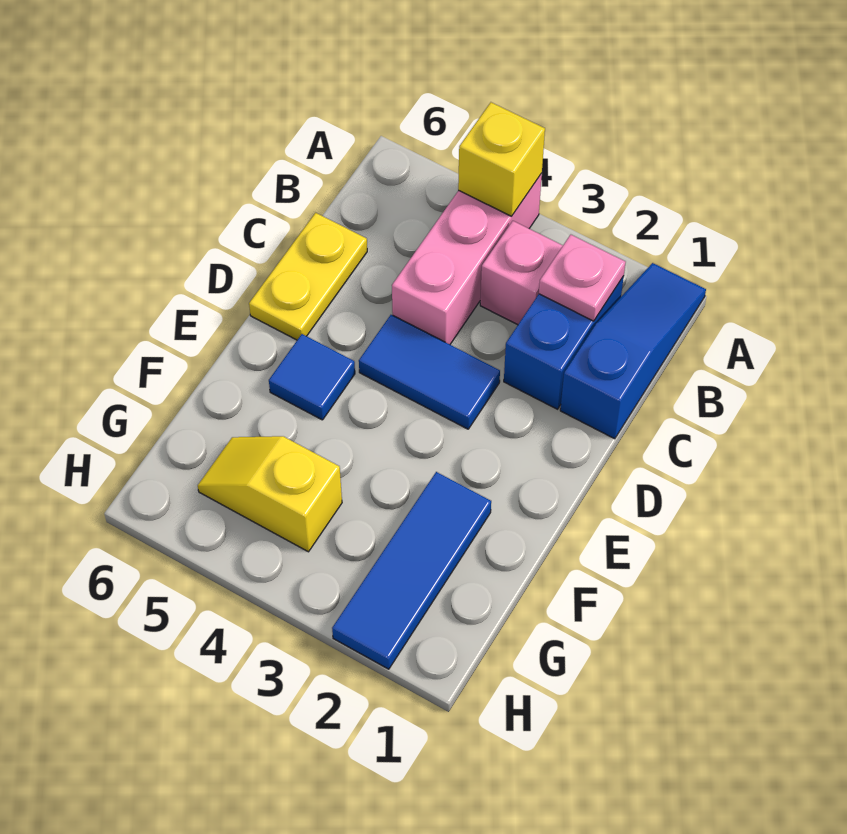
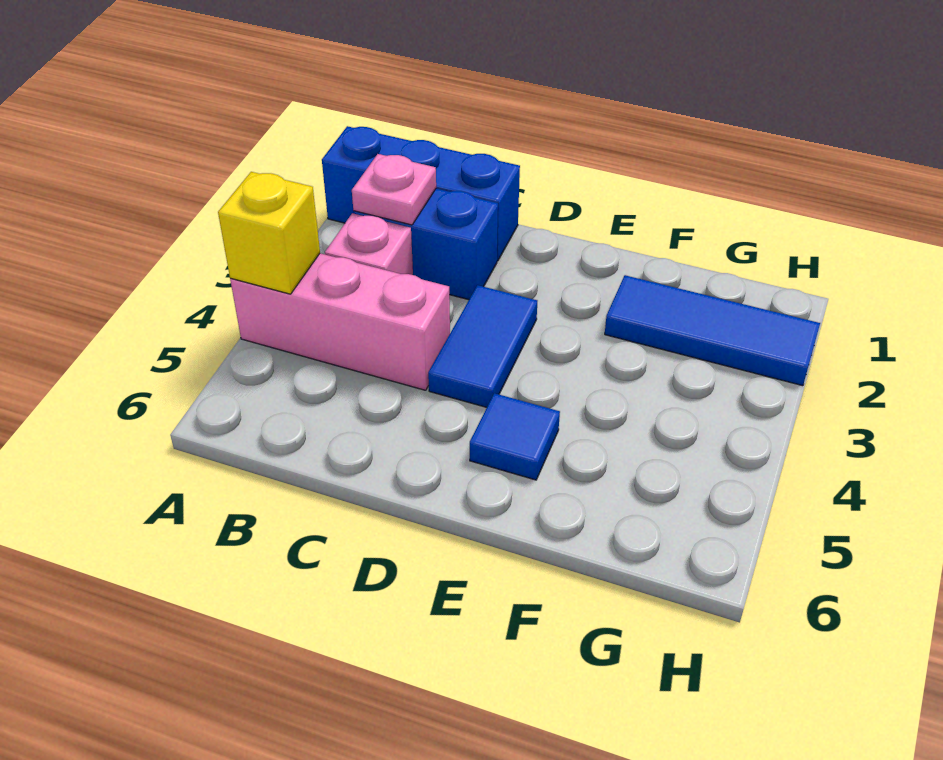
blue 1x3 slope [560,263,706,439] -> blue 1x3 brick [322,126,520,261]
yellow 1x2 plate [249,213,367,340] -> none
yellow 1x2 slope [198,436,342,552] -> none

